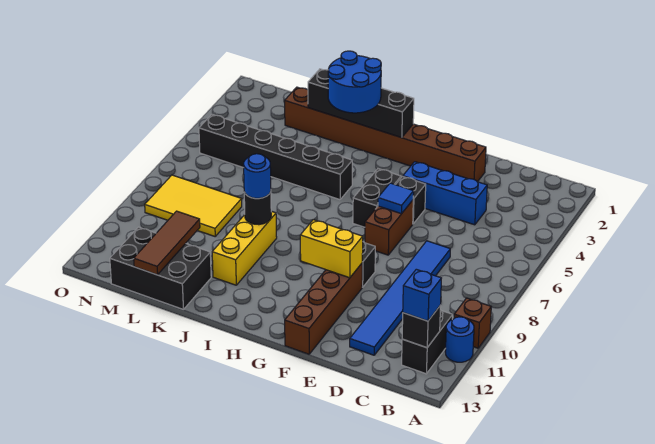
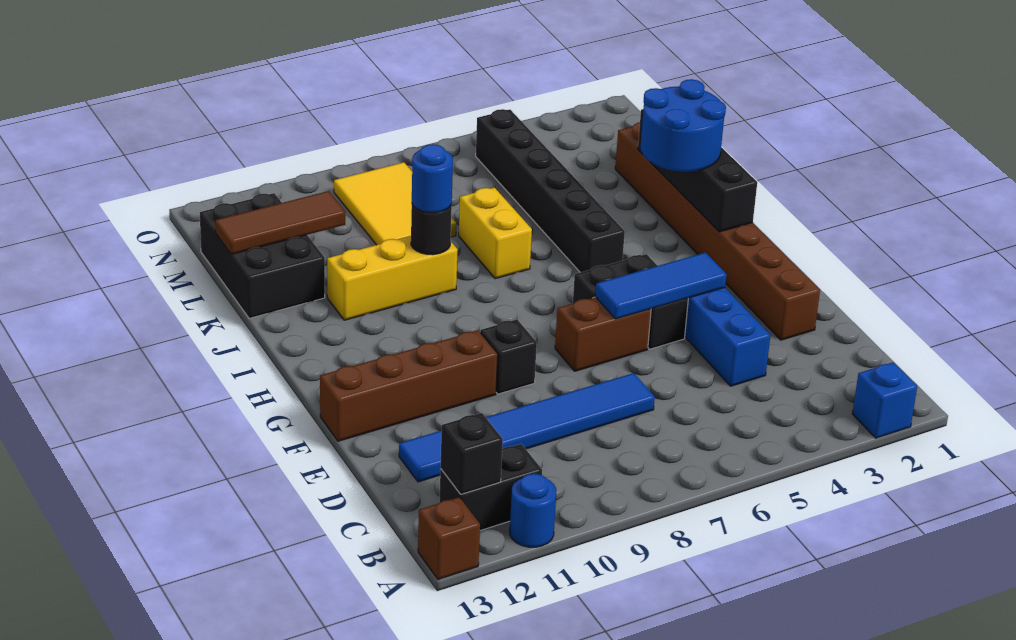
brown 1x1 brick [454,298,491,348] -> brown 1x1 brick moved to [418,497,480,580]
blue 1x1 brick [403,269,441,321] -> blue 1x1 brick moved to [852,362,917,438]
blue 1x1 tile [378,183,414,214] -> blue 1x3 tile [595,253,727,319]
yellow 1x2 brick [300,220,363,278] -> yellow 1x2 brick moved to [459,187,532,279]

